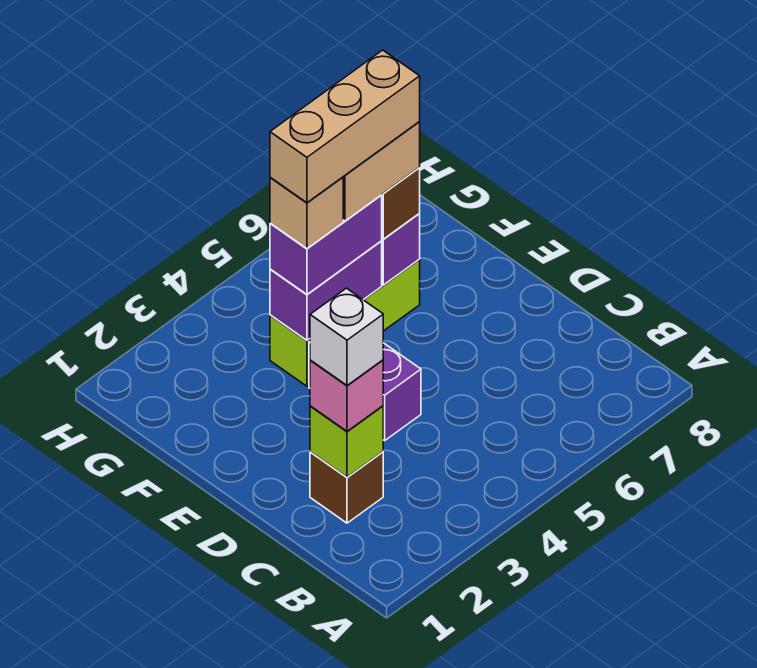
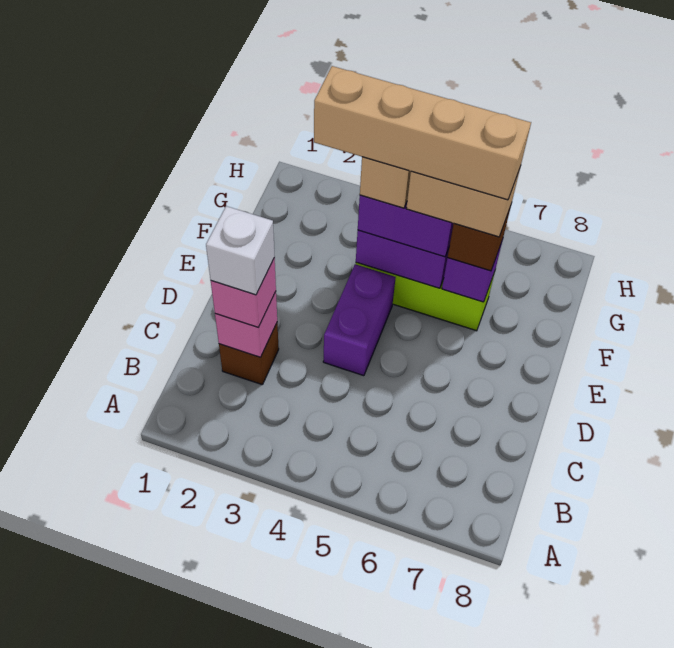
lime 1x1 brick [310,406,383,477] -> pink 1x1 brick [215,292,277,357]
tan 1x3 brick [270,50,420,203] -> tan 1x4 brick [314,66,531,200]

